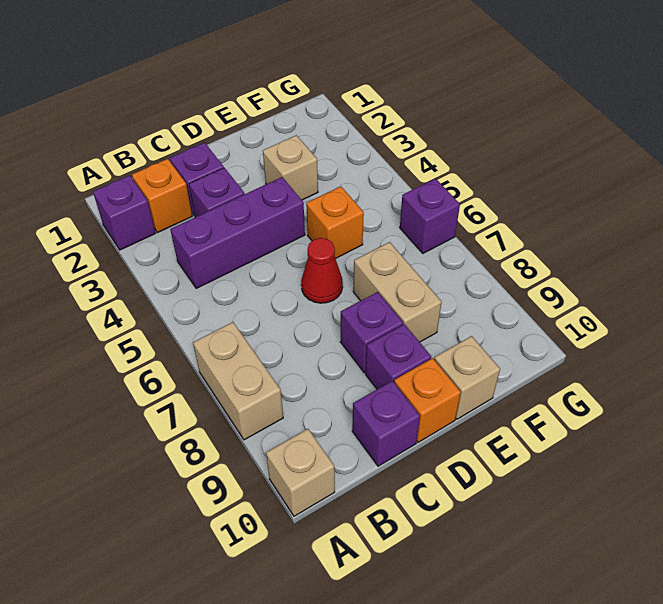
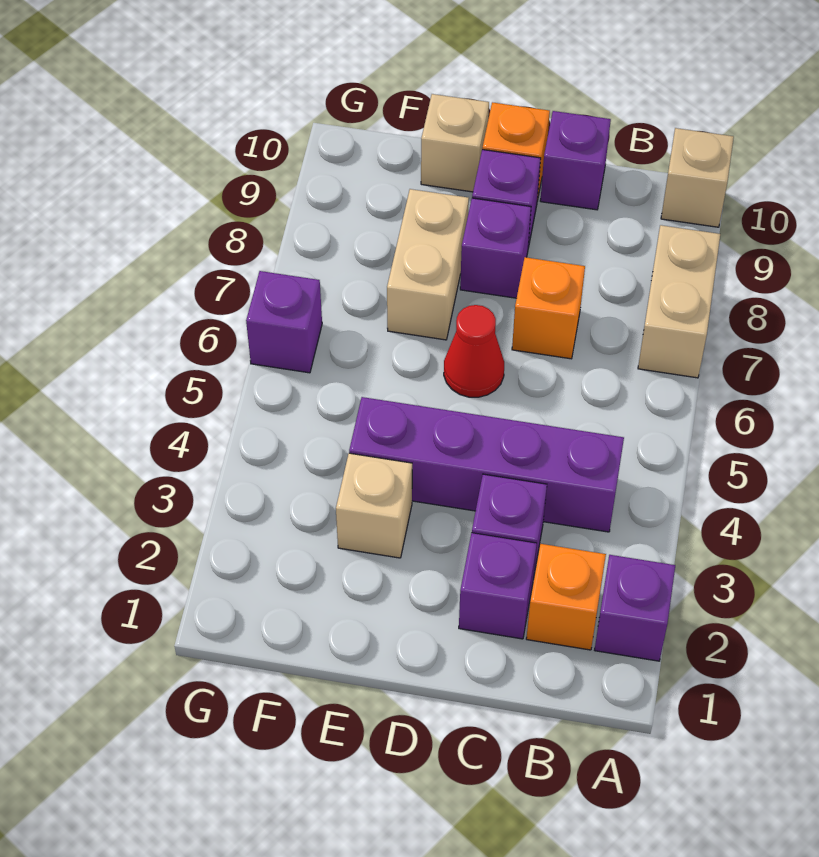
purple 1x3 brick [170,177,305,288] -> purple 1x4 brick [349,397,624,532]
orange 1x1 brick [306,186,364,259] -> orange 1x1 brick moved to [512,257,585,359]

